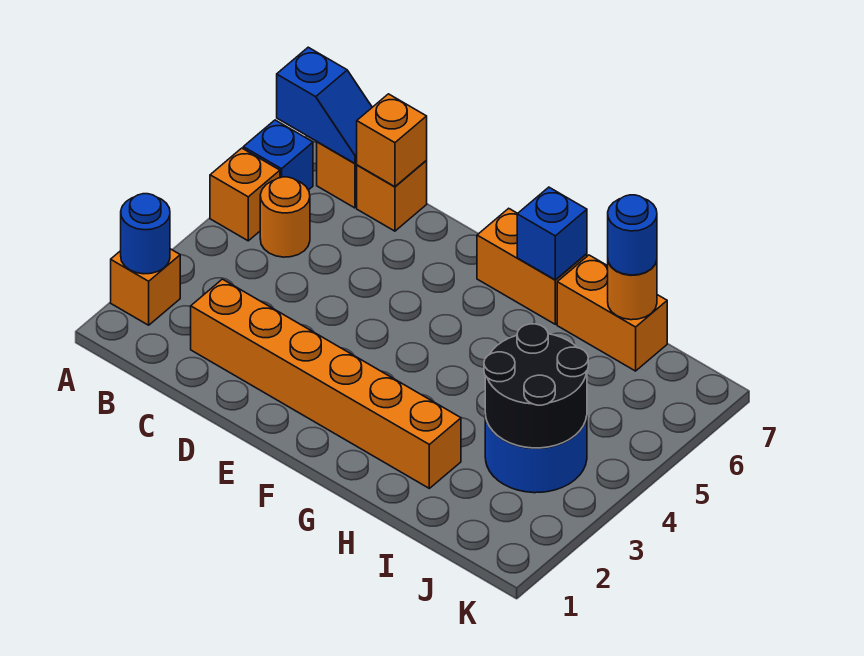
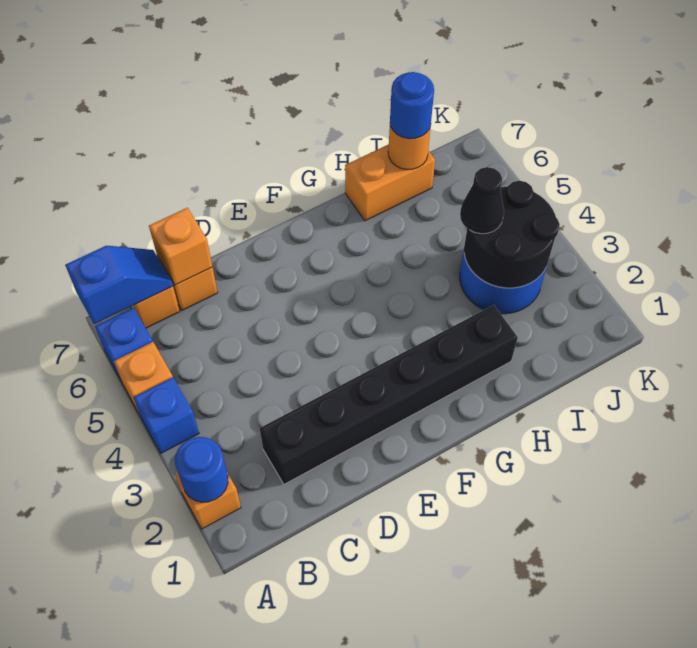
orange 1x1 round brick [260,177,310,257] -> none
orange 1x6 brick [191,279,461,488] -> black 1x6 brick [260,305,518,484]
orange 1x2 brick [477,208,587,324] -> none
blue 1x1 brick [517,187,587,280] -> blue 1x1 brick moved to [133,377,199,453]
none -> black 1x1 cone [460,167,504,234]

